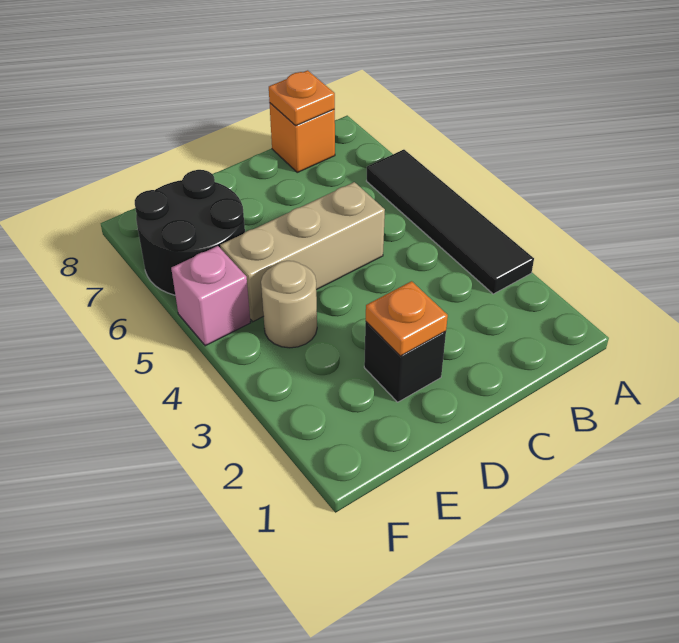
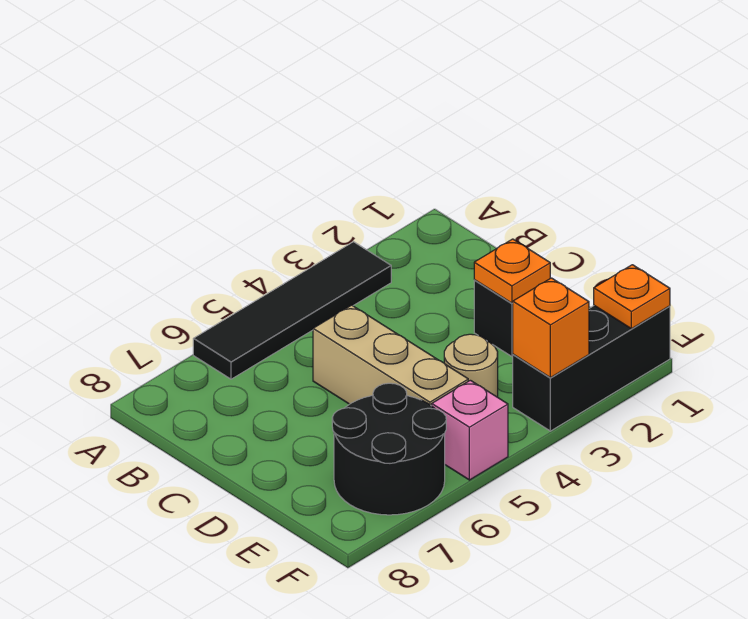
orange 1x1 brick [270,103,335,172] -> orange 1x1 brick moved to [513,278,589,378]
orange 1x1 plate [269,70,335,125] -> orange 1x1 plate moved to [594,265,670,329]
none -> black 1x3 brick [513,306,670,431]

